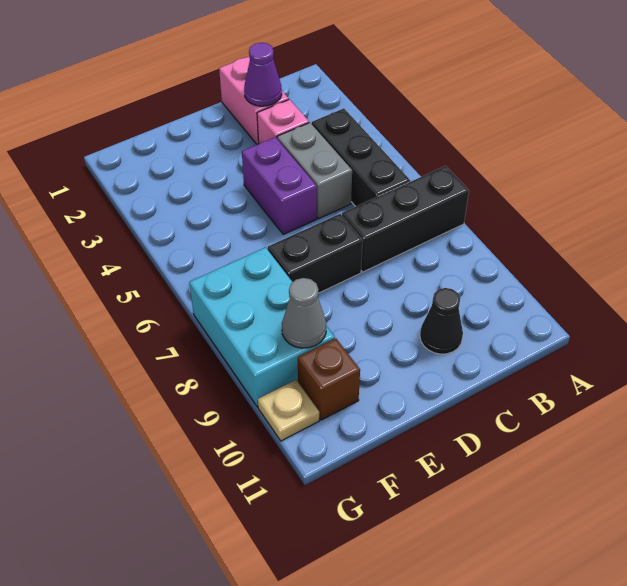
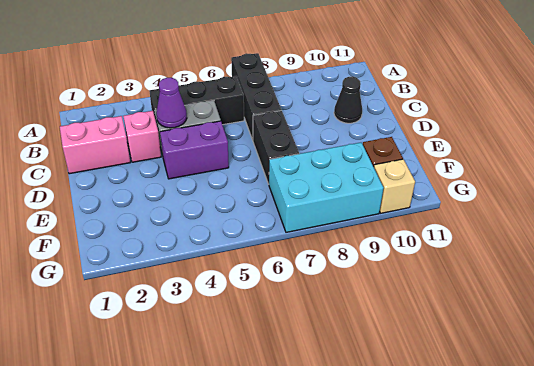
purple 1x1 cone [244,42,282,106] -> purple 1x1 cone moved to [156,78,187,128]
grey 1x1 cone [282,278,326,348] -> none
tan 1x1 plate [258,380,319,441] -> tan 1x1 brick [374,159,415,213]

